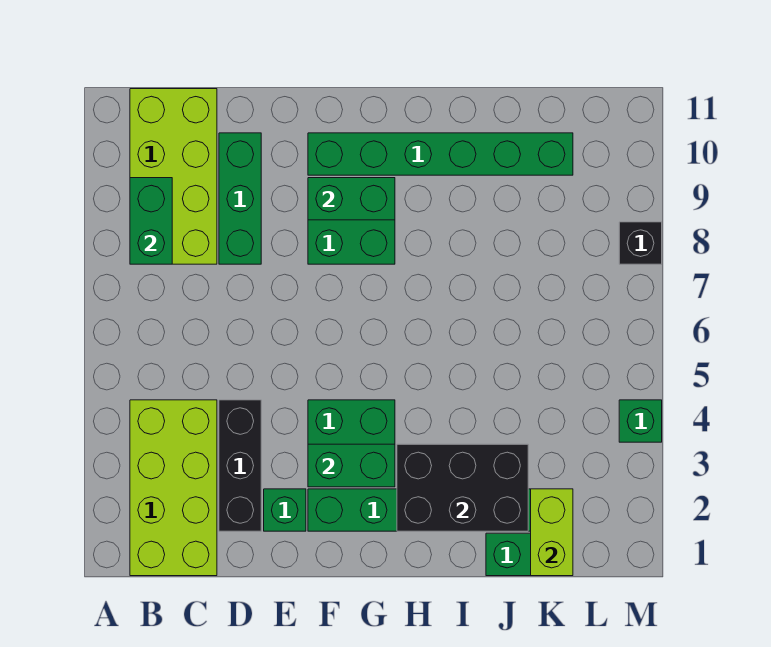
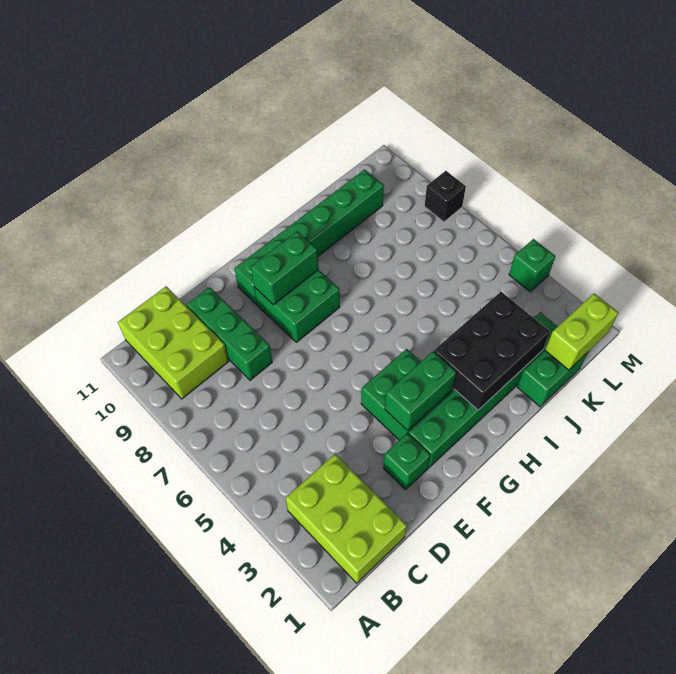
lime 2x4 brick [130,400,217,576] -> lime 2x3 brick [285,454,407,583]
lime 2x4 brick [130,89,217,264] -> lime 2x3 brick [118,286,229,399]
green 1x2 brick [130,178,172,264] -> none
black 1x3 brick [219,400,261,531] -> none
lime 1x2 brick [531,489,573,576] -> lime 1x2 brick turned to [545,294,619,370]

